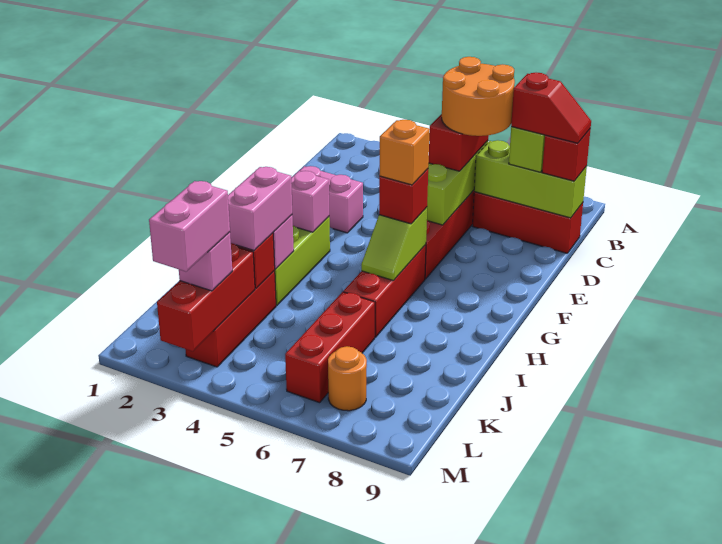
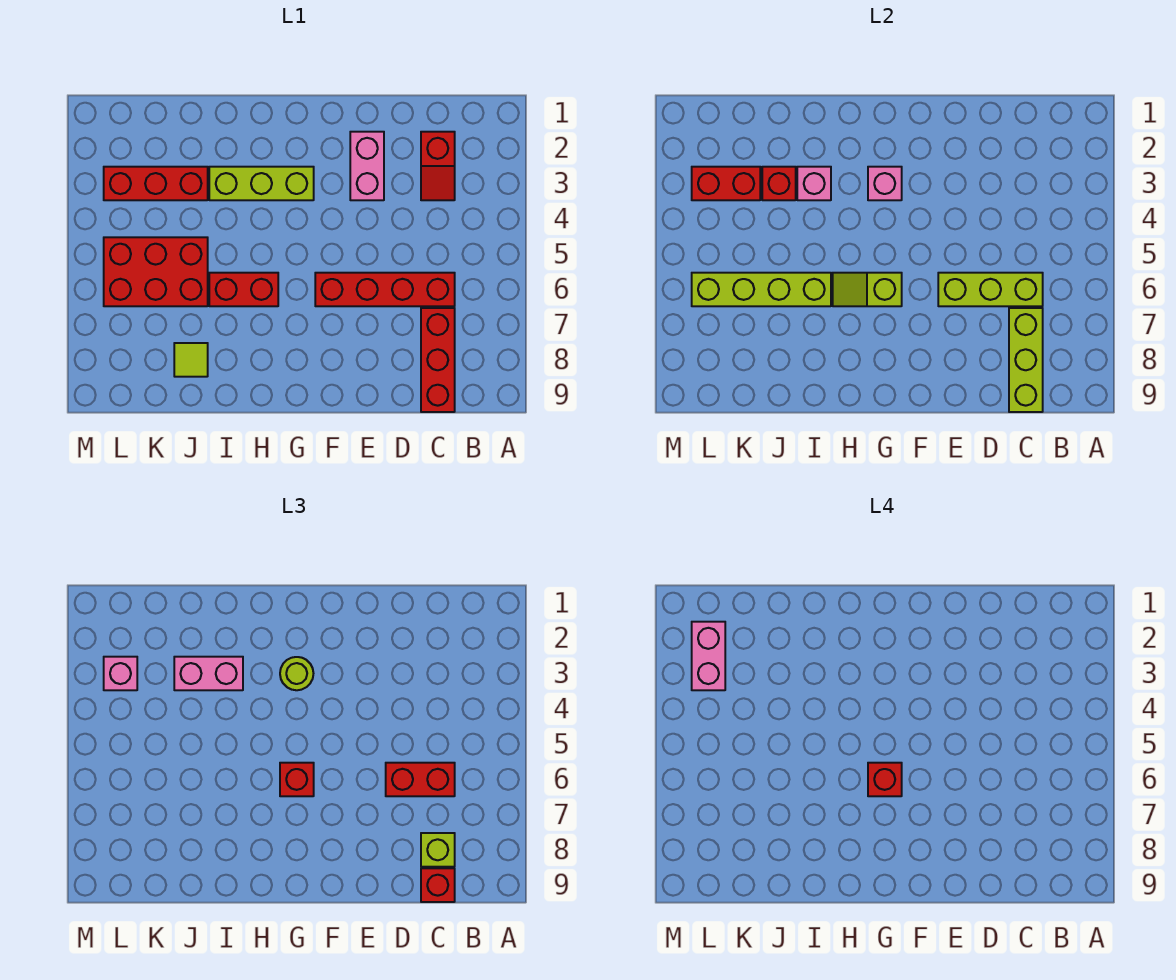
orange 2x2 round brick [442,57,515,136] -> none
red 1x2 slope [511,73,591,143] -> red 1x2 slope moved to [421,132,455,200]
none -> lime 1x1 round brick [280,657,313,690]
red 1x3 brick [343,245,426,337] -> red 1x2 brick [209,273,278,306]
orange 1x1 brick [379,120,430,185] -> red 1x1 brick [868,763,902,796]
none -> lime 1x4 brick [692,273,831,306]
red 1x3 brick [285,292,375,403] -> red 2x3 brick [104,237,208,306]
none -> lime 1x1 tile [174,343,208,377]
red 1x3 brick [157,243,255,351] -> red 1x2 brick [692,167,760,200]
pink 1x2 brick [149,181,230,272] -> pink 1x2 brick turned to [692,622,725,690]
orange 1x1 round brick [328,346,367,411] -> none

